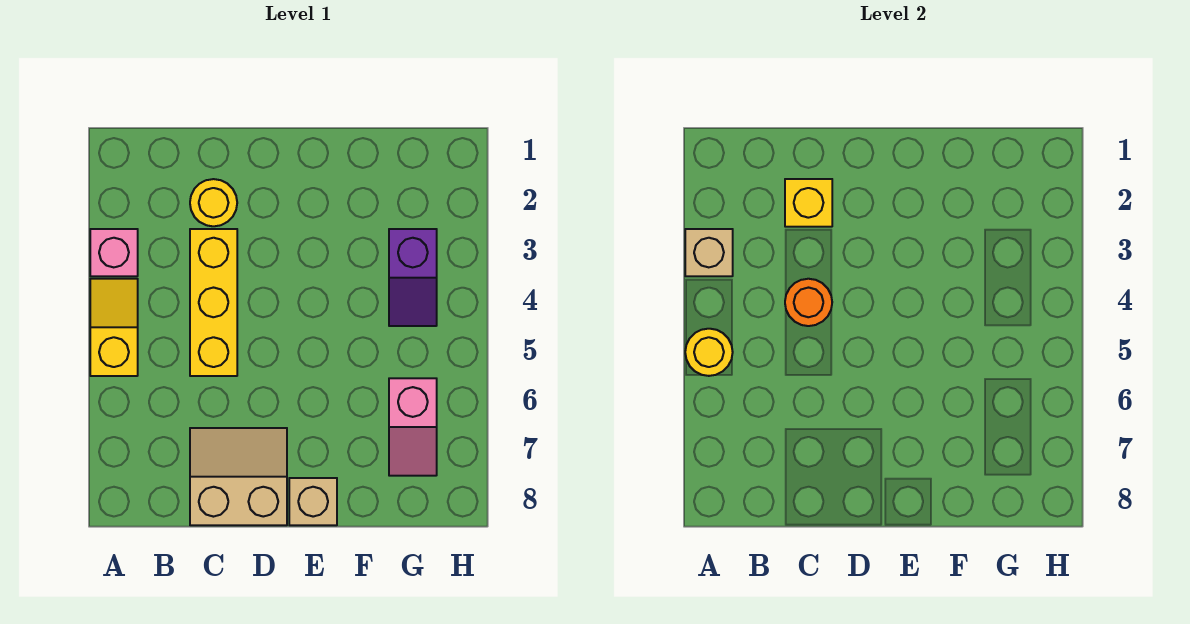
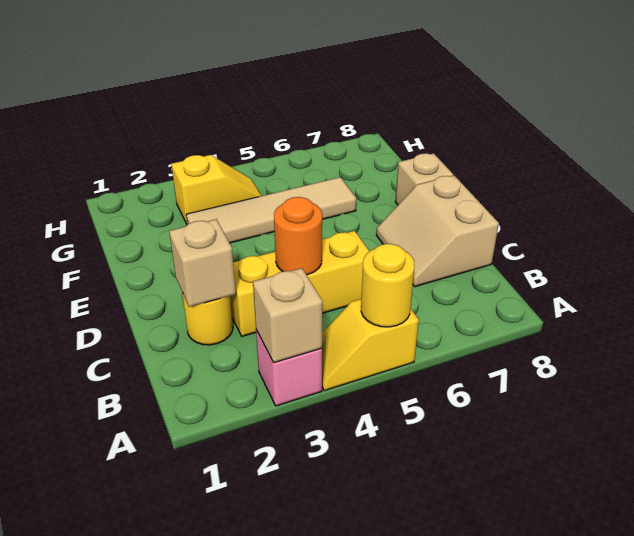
yellow 1x1 brick [785,179,832,227] -> tan 1x1 brick [169,219,236,307]
none -> tan 1x4 tile [186,177,356,243]
purple 1x2 slope [389,229,437,326] -> yellow 1x2 slope [171,155,261,224]
pink 1x2 slope [389,378,437,476] -> none

